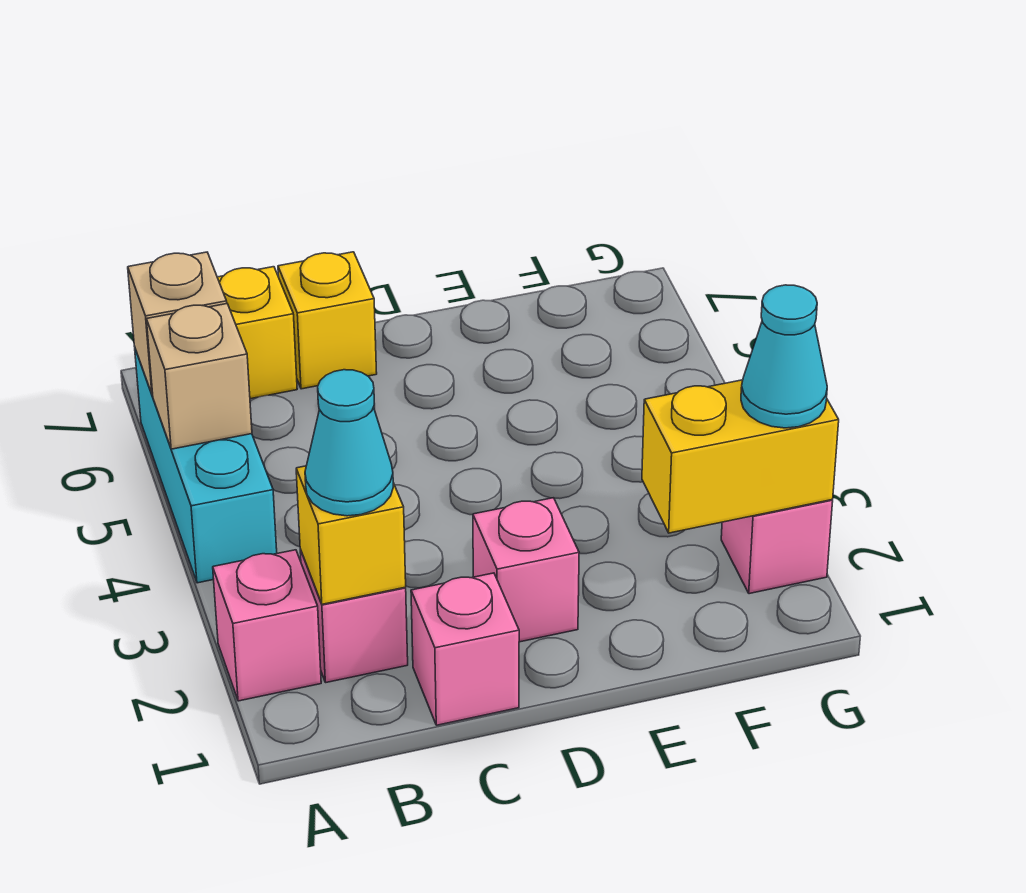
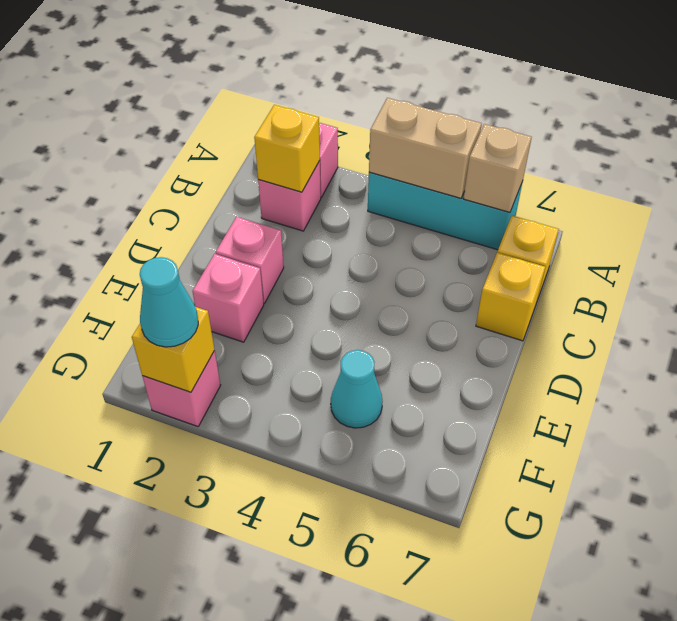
tan 1x1 brick [147,304,252,449] -> tan 1x2 brick [369,98,482,198]
cyan 1x1 cone [305,370,393,516] -> cyan 1x1 cone moved to [331,350,383,428]
pink 1x1 brick [411,573,519,725] -> pink 1x1 brick moved to [193,254,264,342]
yellow 1x2 brick [642,380,839,533] -> yellow 1x1 brick [132,307,215,392]

